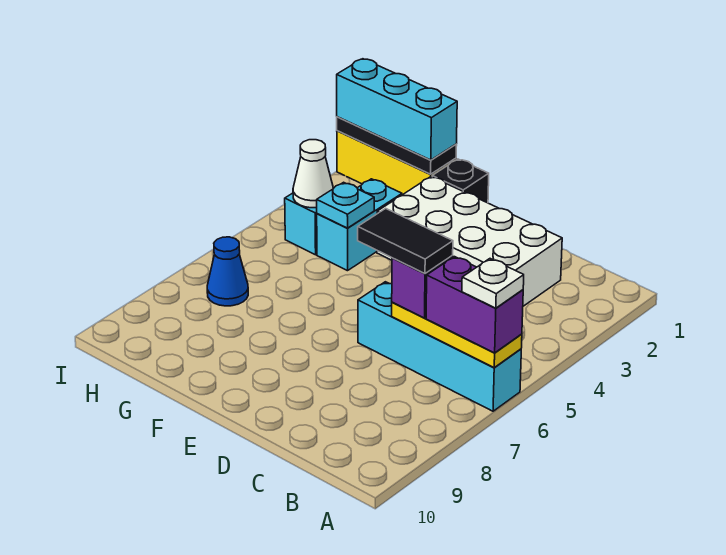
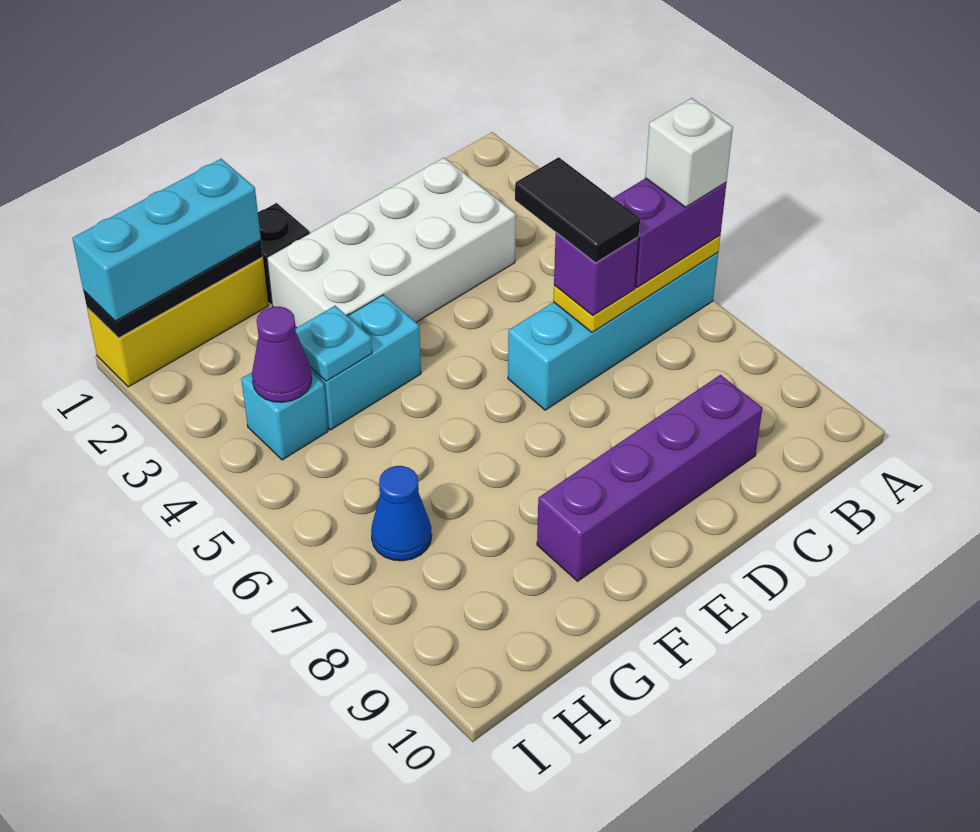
white 1x1 plate [462,259,524,308] -> white 1x1 brick [645,98,733,207]
black 1x2 tile [358,208,453,273] -> black 1x2 tile turned to [515,157,640,263]
none -> purple 1x4 brick [537,375,762,581]
cyan 1x2 brick [317,179,402,271] -> cyan 1x2 brick turned to [311,295,421,430]
white 1x1 cone [293,140,333,208] -> purple 1x1 cone [252,307,312,402]

